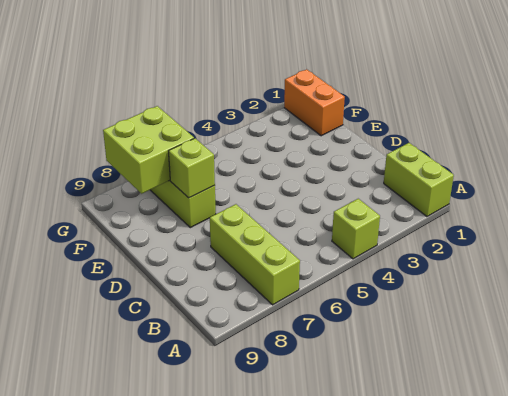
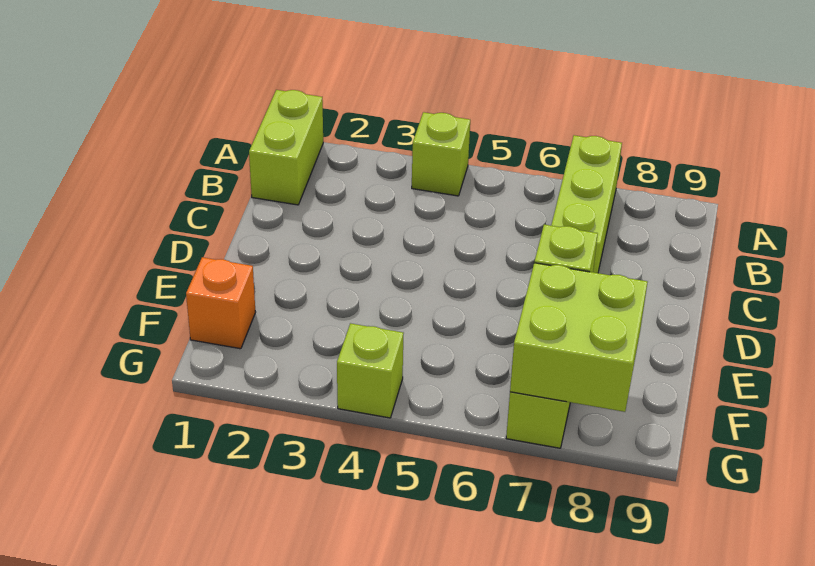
orange 1x2 brick [284,69,345,136] -> orange 1x1 brick [186,257,256,349]
none -> lime 1x1 brick [337,323,403,418]

